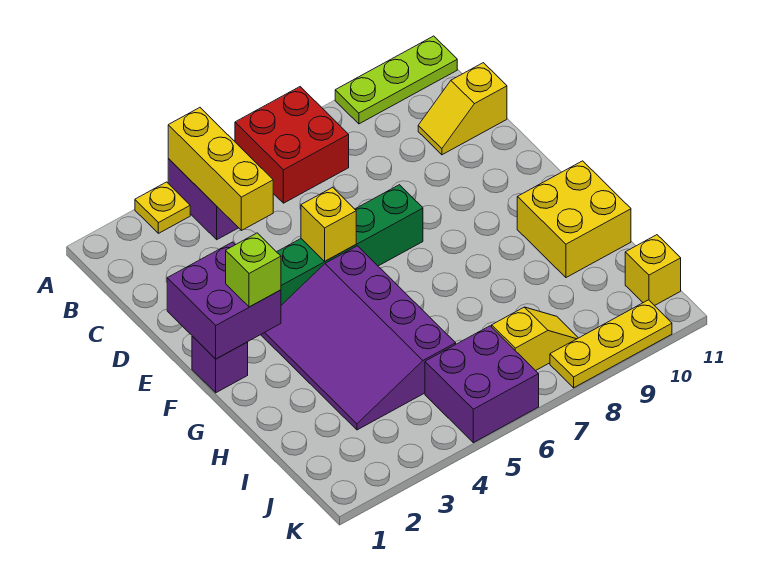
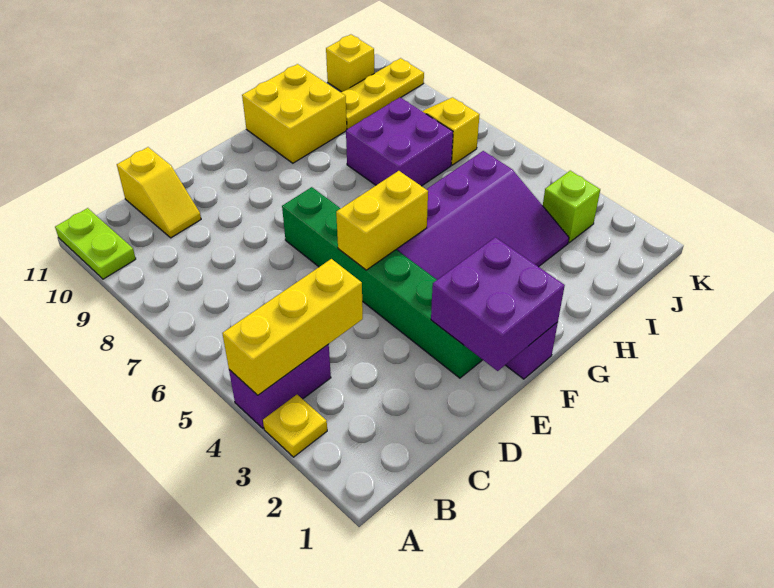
red 2x2 brick [235,87,349,203] -> none
lime 1x3 plate [335,36,457,124] -> lime 1x2 plate [55,208,136,279]
yellow 1x1 brick [301,187,356,261] -> yellow 1x2 brick [336,171,428,270]
lime 1x1 brick [226,233,281,307] -> lime 1x1 brick moved to [543,171,600,243]
purple 2x2 brick [425,326,539,443] -> purple 2x2 brick moved to [346,98,453,186]
yellow 1x3 plate [550,300,672,388] -> yellow 1x3 plate turned to [341,58,424,129]

